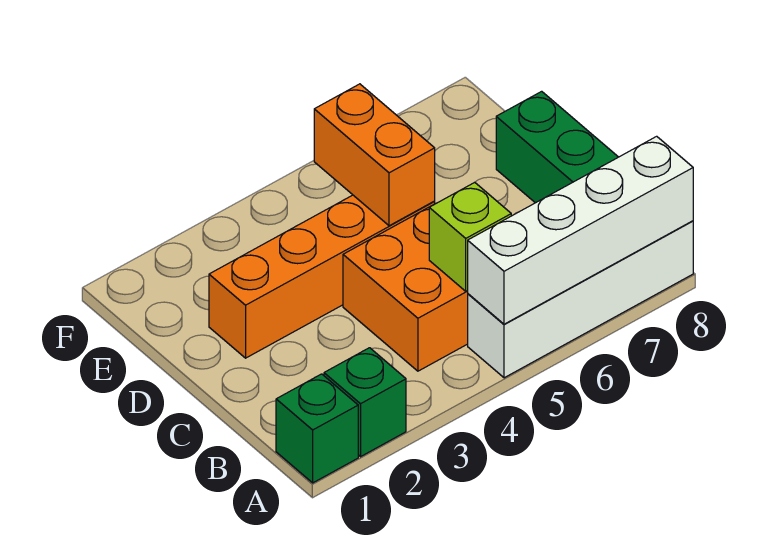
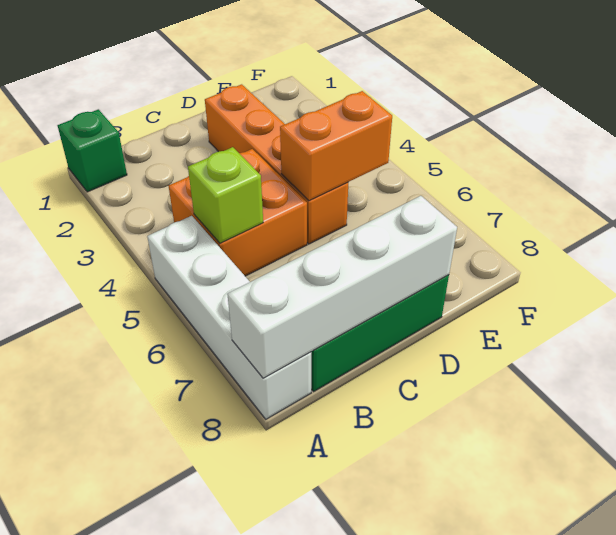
green 1x1 brick [324,348,406,457] -> none
white 1x4 brick [468,136,693,324] -> white 1x4 brick turned to [227,196,457,378]

